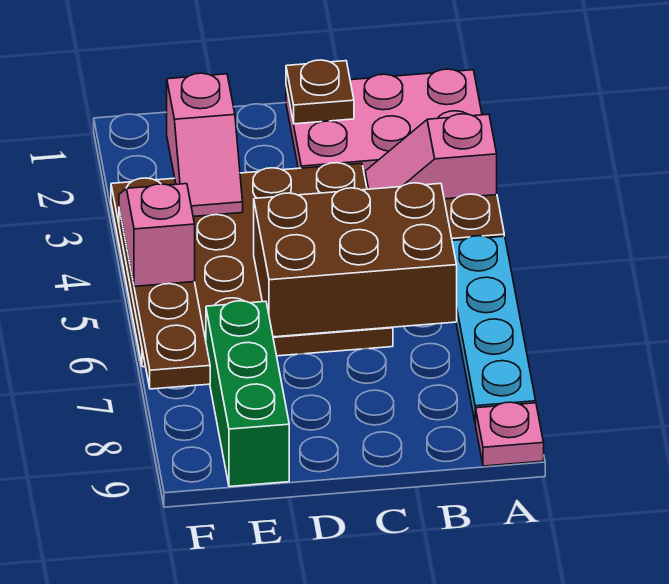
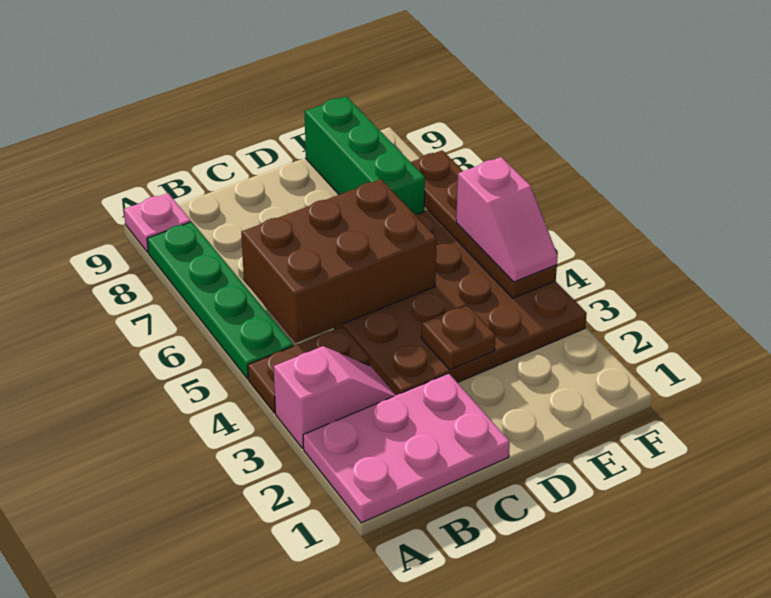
cyan 1x4 plate [452,236,536,424] -> green 1x4 plate [147,222,293,379]
brown 1x1 plate [286,60,354,124] -> brown 1x1 plate moved to [421,304,496,370]
pink 1x2 slope [167,73,243,217] -> none

